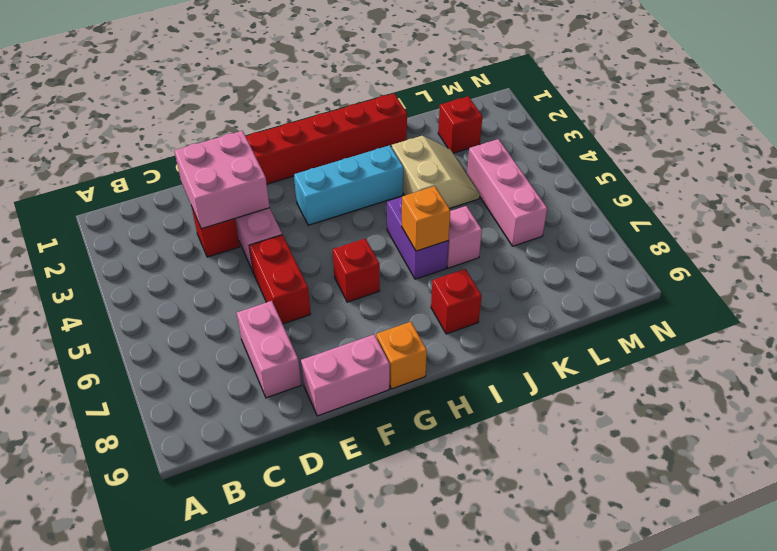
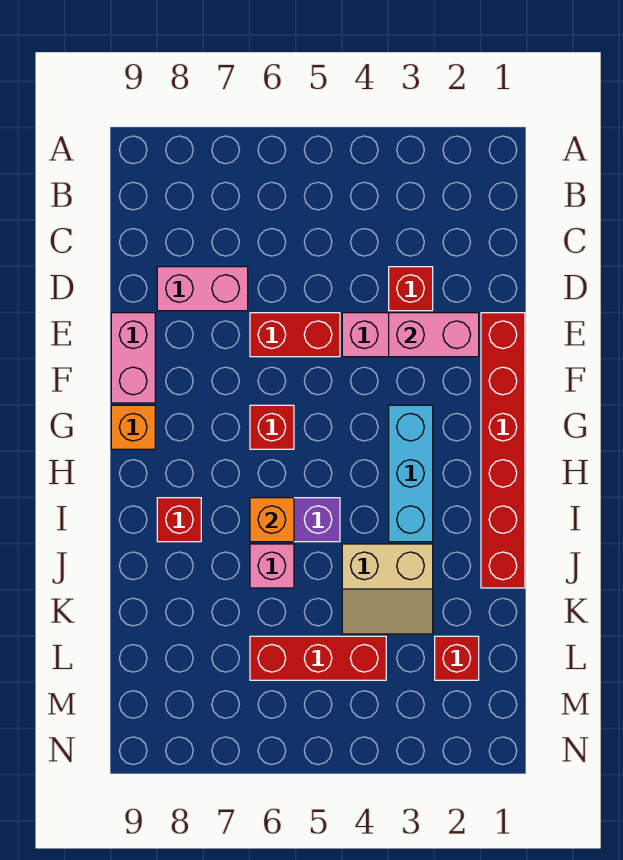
pink 2x2 brick [174,131,270,229] -> pink 1x2 brick [389,313,479,357]
pink 1x3 brick [467,139,547,246] -> red 1x3 brick [250,636,386,680]

